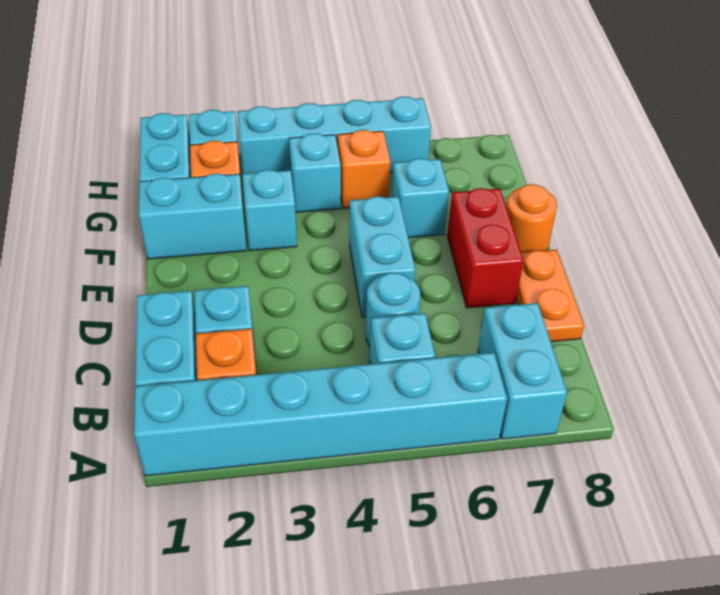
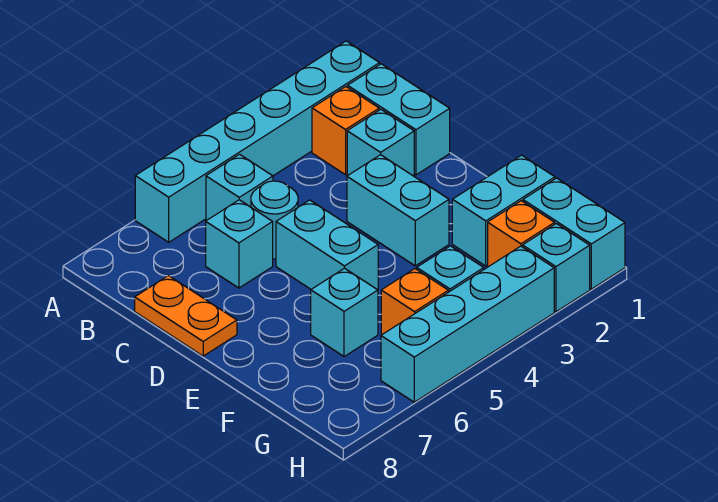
cyan 1x2 brick [478,303,567,439] -> cyan 1x2 brick moved to [347,155,449,266]
red 1x2 brick [447,188,524,308] -> none
orange 1x1 round brick [506,184,557,253] -> none
cyan 1x1 brick [242,170,297,251] -> cyan 1x1 brick moved to [206,200,273,288]

